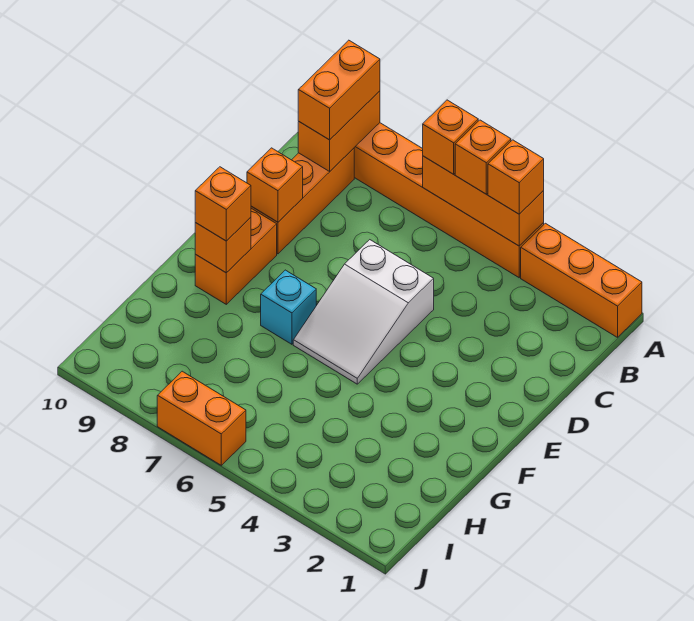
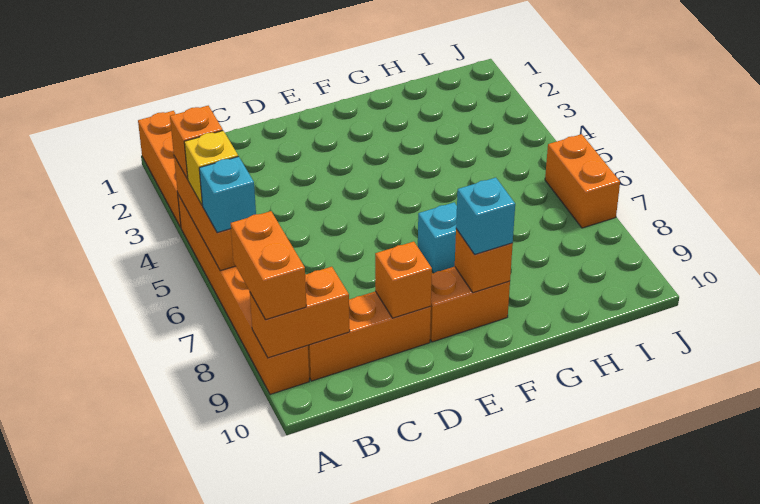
orange 1x1 brick [455,120,511,194] -> yellow 1x1 brick [184,131,238,205]
orange 1x1 brick [423,100,478,174] -> cyan 1x1 brick [199,156,256,233]
orange 1x2 brick [298,40,380,140] -> orange 1x2 brick turned to [231,211,306,320]
white 2x3 slope [293,240,434,384] -> none
orange 1x1 brick [195,167,251,241] -> cyan 1x1 brick [456,178,515,255]

